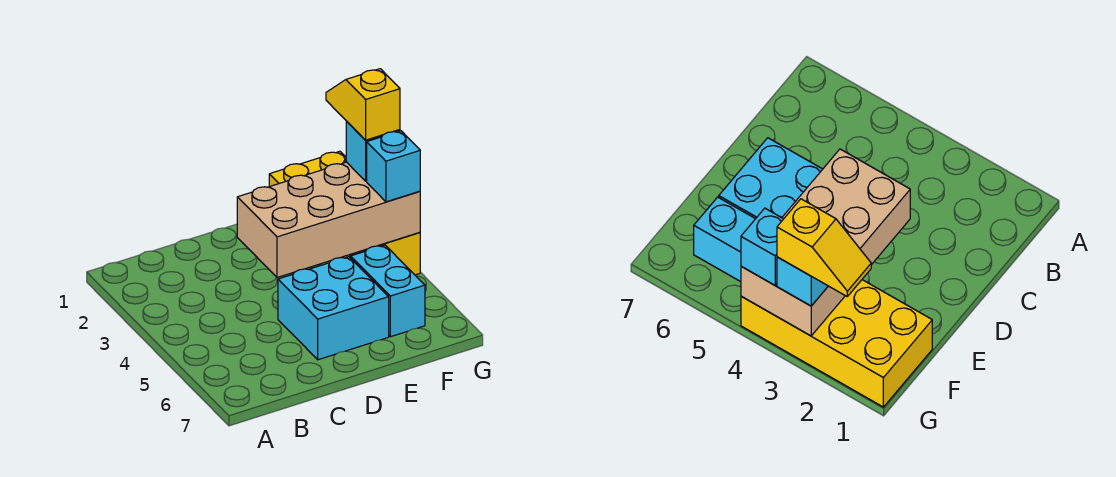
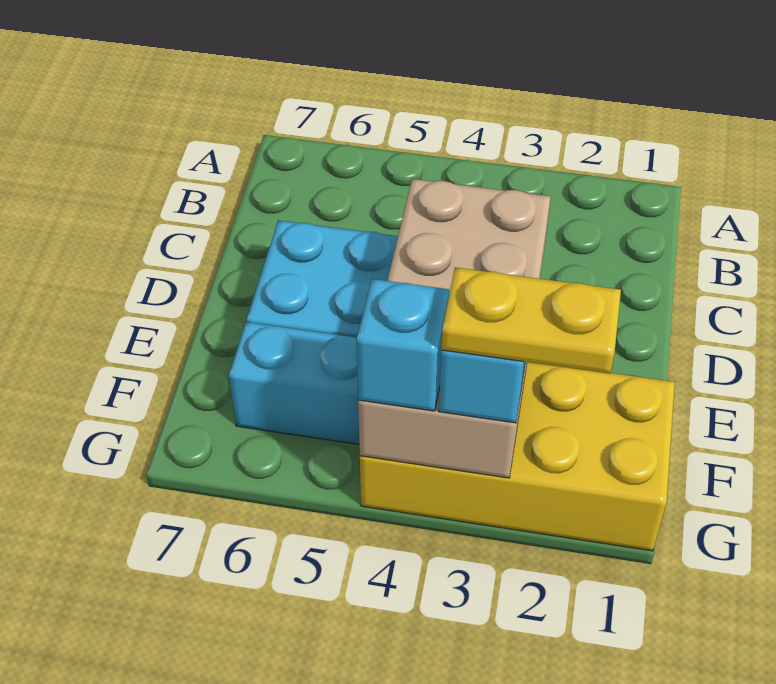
yellow 1x2 slope [326,69,400,140] -> yellow 1x2 plate [441,267,621,374]

